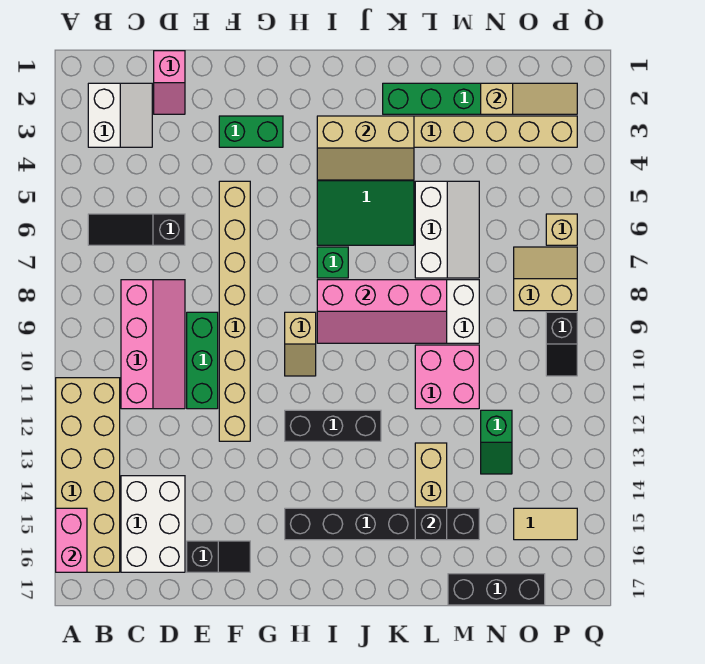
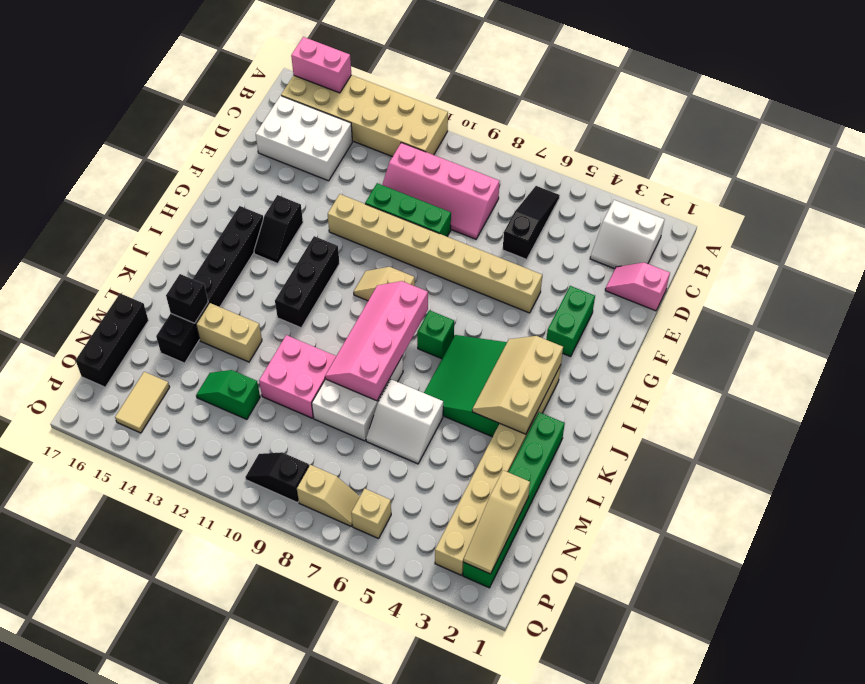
black 1x2 slope [187,541,250,572] -> black 1x2 slope moved to [254,195,303,263]
white 2x3 slope [415,181,479,278] -> white 2x2 slope [366,379,443,464]
tan 2x2 slope [514,247,577,311] -> tan 1x2 slope [297,465,360,526]

